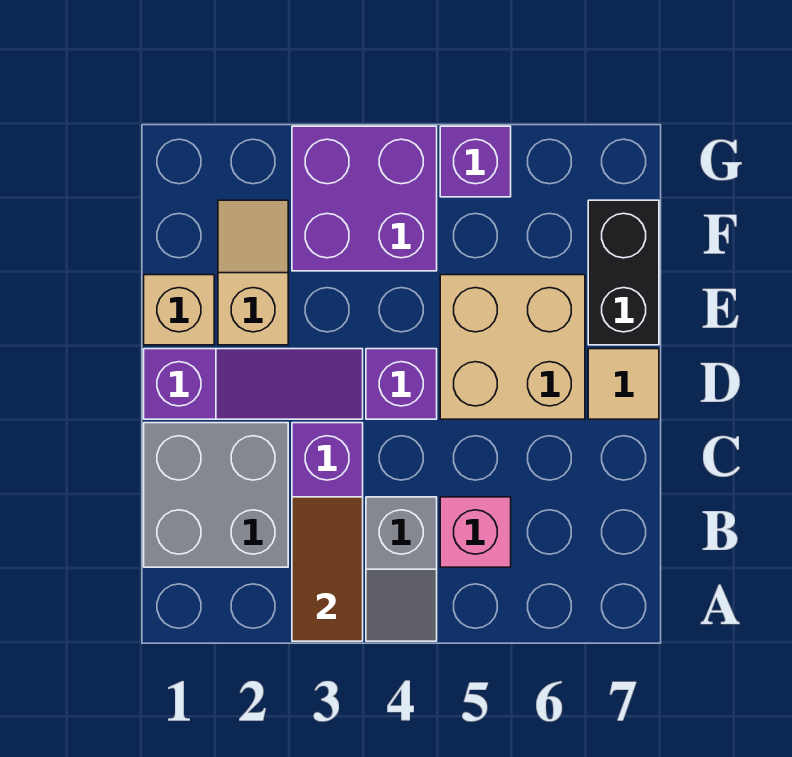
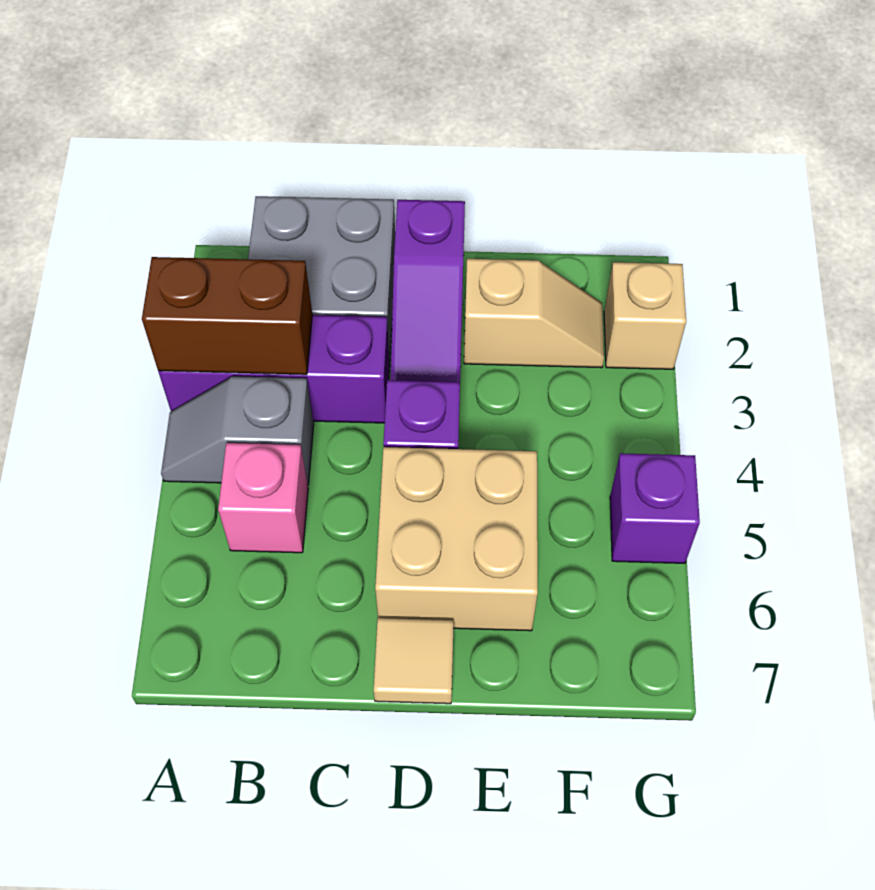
brown 1x2 tile [292,497,363,641] -> brown 1x2 brick [142,257,312,375]
tan 1x1 brick [144,275,214,345] -> tan 1x1 brick moved to [604,262,686,369]
black 1x2 brick [588,200,659,345] -> none
purple 2x2 brick [292,126,437,271] -> none

